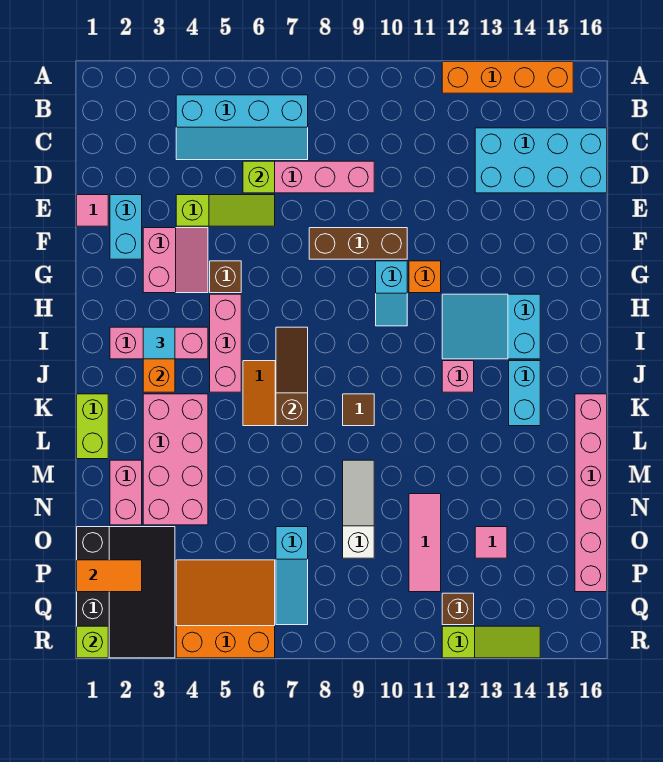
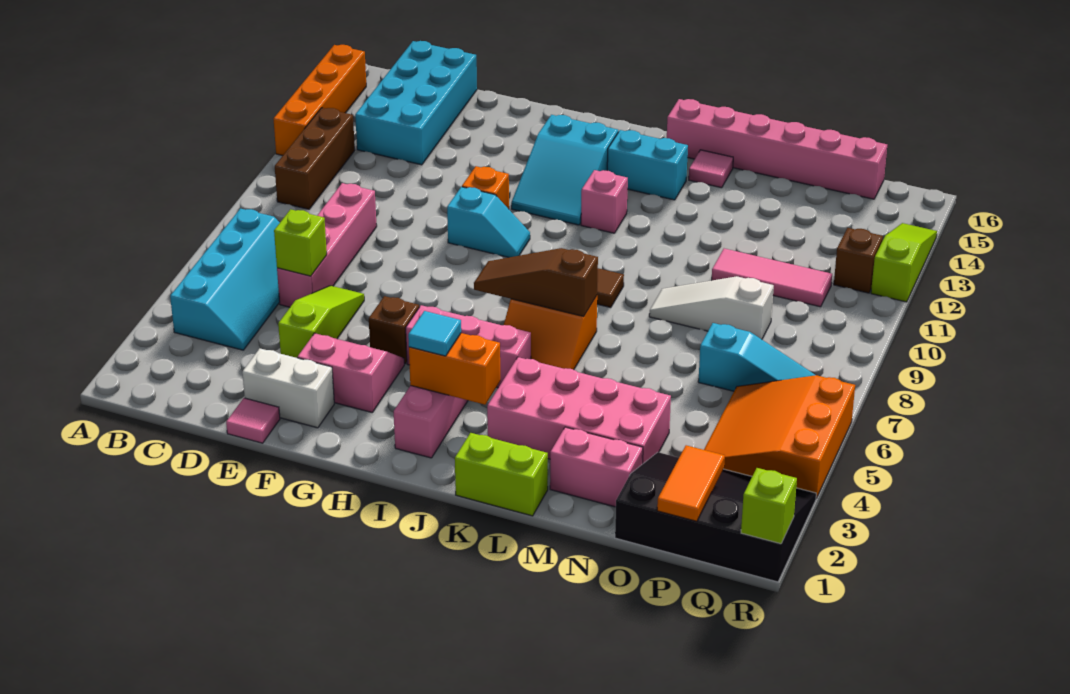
cyan 1x2 brick [110,195,142,259] -> white 1x2 brick [242,348,334,428]
brown 1x3 brick [309,228,407,259] -> brown 1x3 brick moved to [275,108,355,209]
pink 1x1 tile [475,527,507,558] -> pink 1x1 tile moved to [689,150,733,188]

